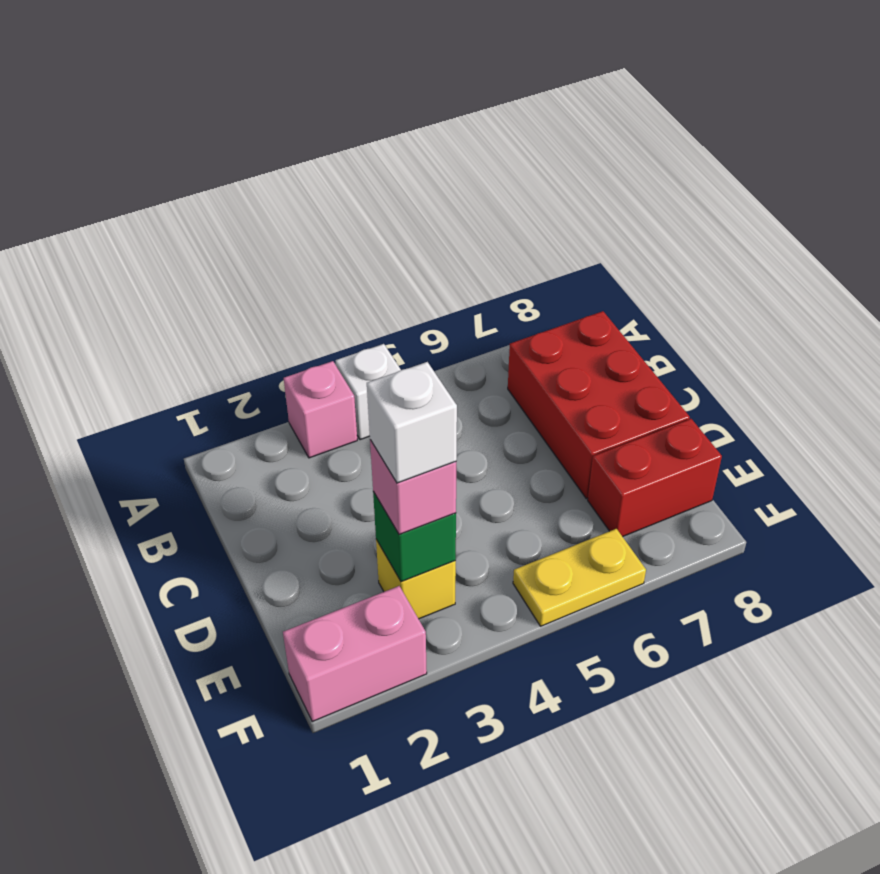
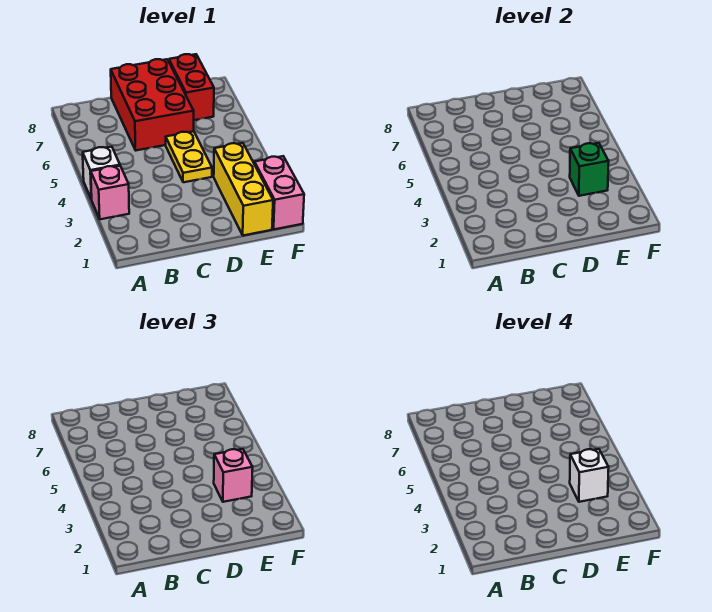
red 2x3 brick [508,311,690,499] -> red 2x3 brick turned to [111,59,194,150]
yellow 1x1 brick [376,540,456,619] -> yellow 1x3 brick [214,143,273,236]
yellow 1x2 plate [513,529,646,626] -> yellow 1x2 plate moved to [166,131,212,182]

